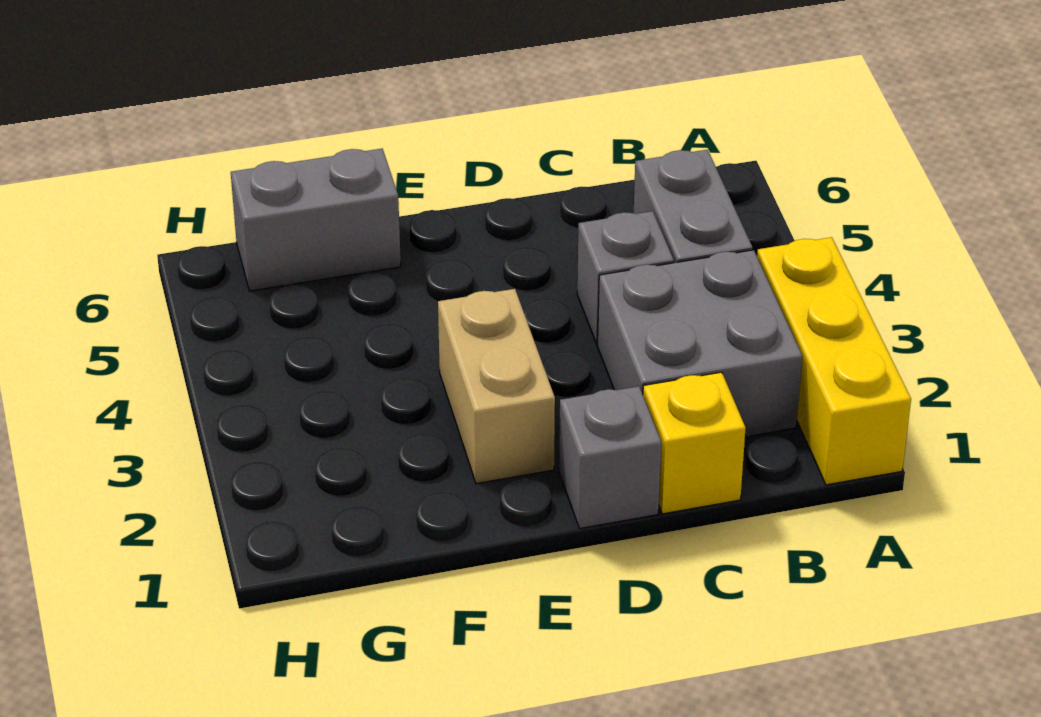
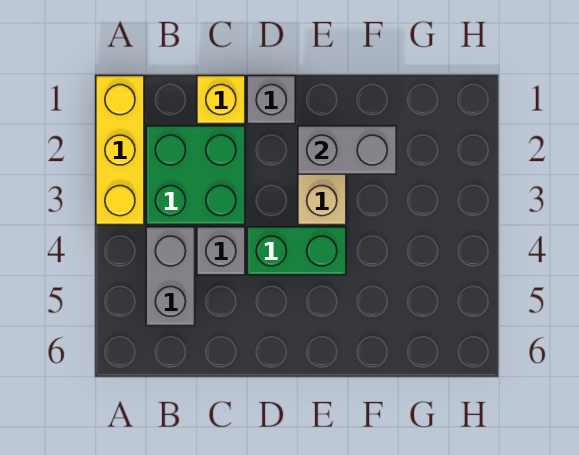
grey 2x2 brick [598,250,802,437] -> green 2x2 brick [146,126,245,225]
none -> green 1x2 brick [247,227,346,275]
grey 1x2 brick [231,149,401,291] -> grey 1x2 brick moved to [298,126,396,174]

